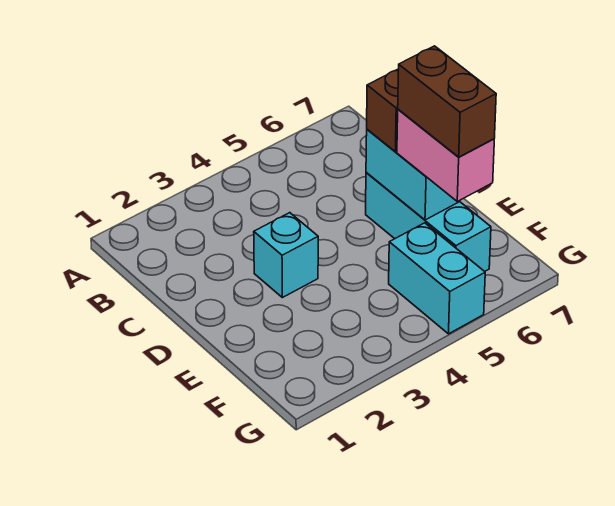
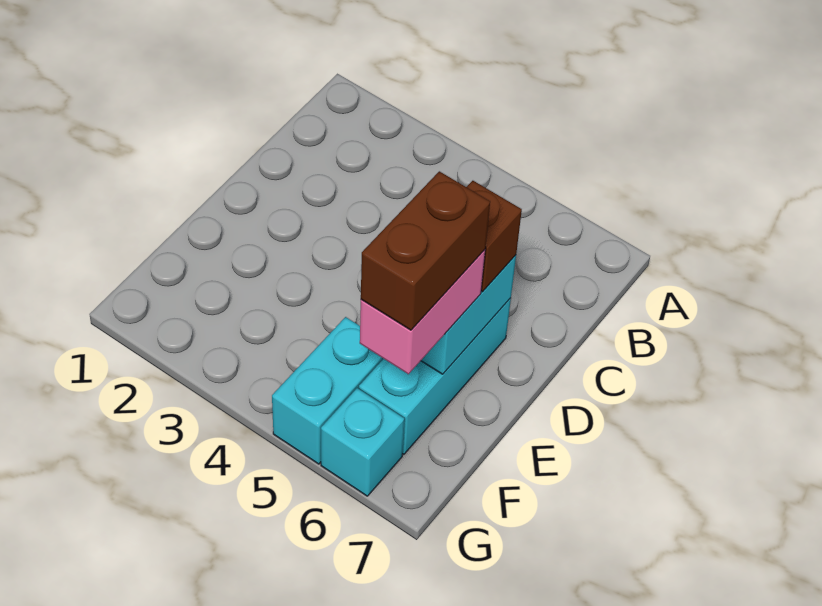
cyan 1x1 brick [254,213,318,298] -> cyan 1x1 brick moved to [321,388,404,496]

